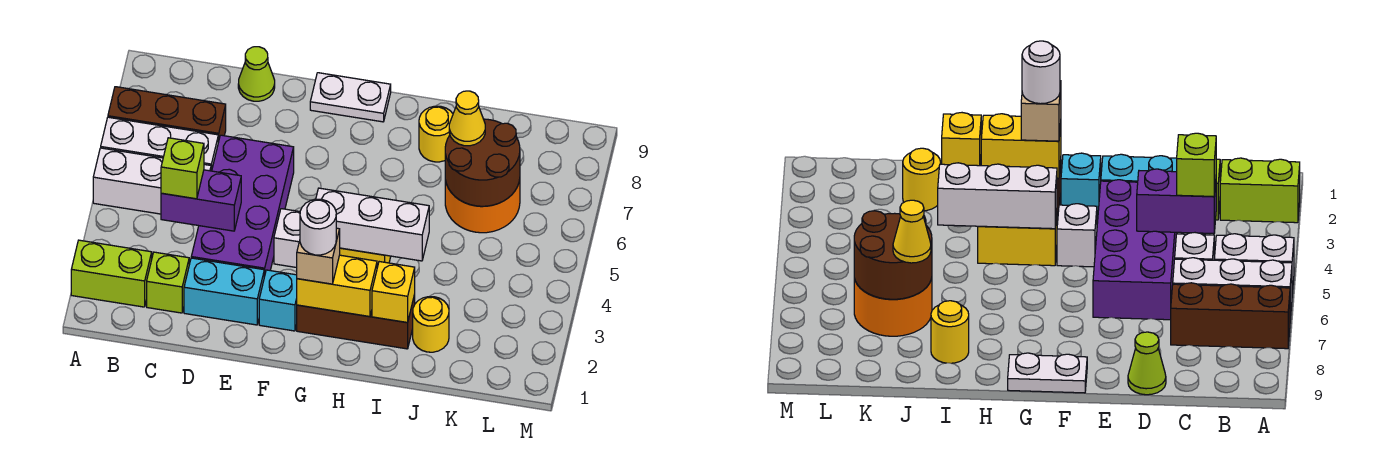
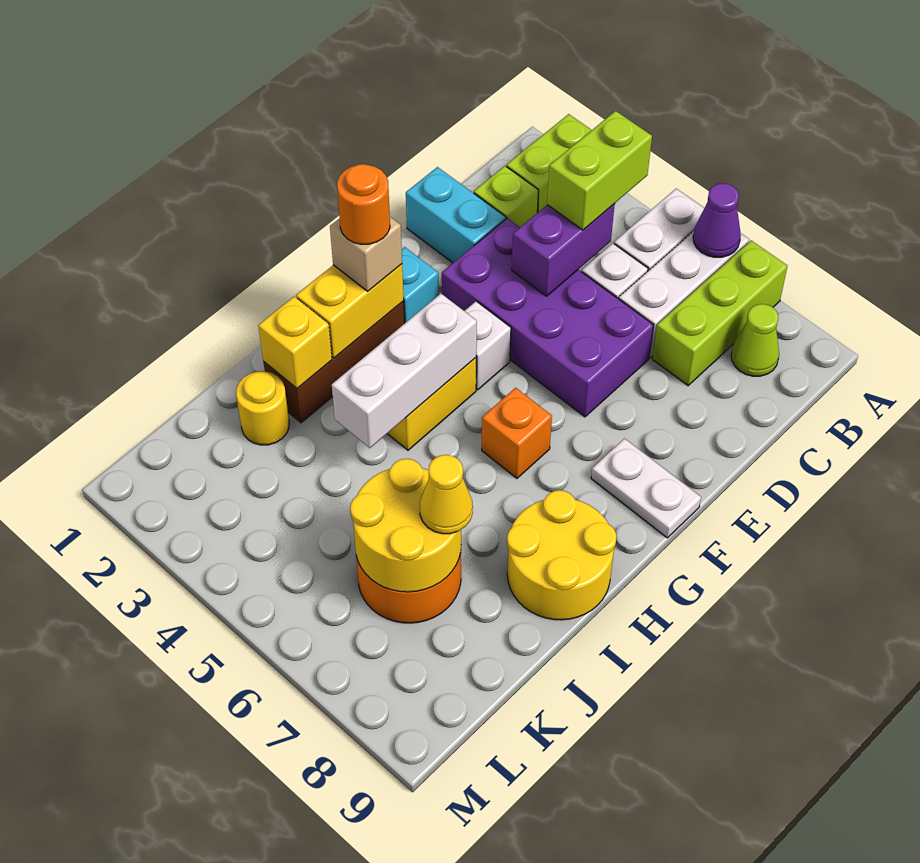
none -> purple 1x1 cone [693,183,741,257]
brown 1x3 brick [108,87,226,142] -> lime 1x3 brick [652,241,787,386]
lime 1x1 brick [161,138,204,199] -> lime 1x2 brick [547,111,652,230]
cyan 1x2 brick [184,258,264,325] -> cyan 1x2 brick turned to [406,167,506,263]
lime 1x1 cone [238,47,275,101] -> lime 1x1 cone moved to [731,304,779,376]
white 1x2 plate [310,73,391,122] -> white 1x2 plate turned to [591,439,701,538]
white 1x1 round brick [300,199,336,255] -> orange 1x1 round brick [337,164,390,244]
none -> orange 1x1 brick [482,388,552,478]
yellow 1x1 round brick [419,106,453,162] -> yellow 2x2 round brick [507,490,616,620]
brown 2x2 round brick [445,119,520,206] -> yellow 2x2 round brick [350,459,461,592]

